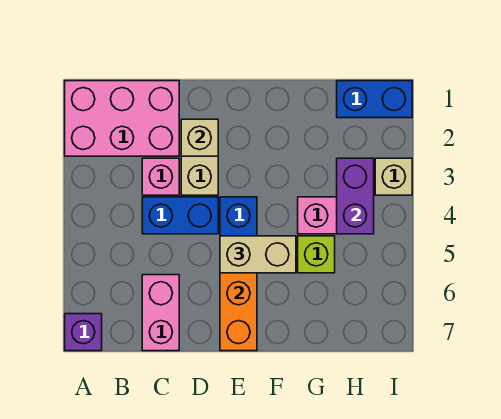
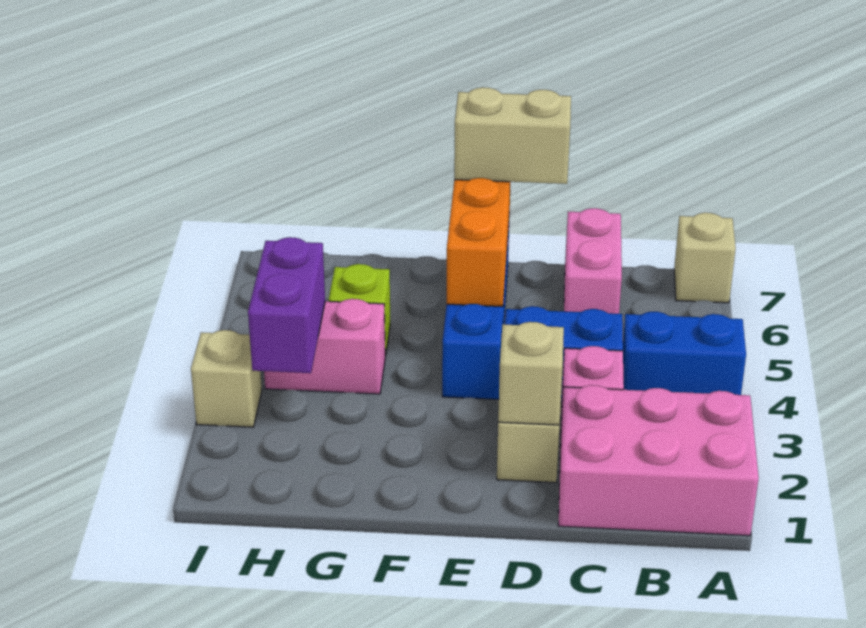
purple 1x1 brick [65,314,102,351] -> tan 1x1 brick [674,213,736,303]
tan 1x2 brick [220,236,296,273] -> tan 1x2 brick moved to [454,87,571,184]
blue 1x2 brick [337,81,412,118] -> blue 1x2 brick moved to [623,312,746,395]

